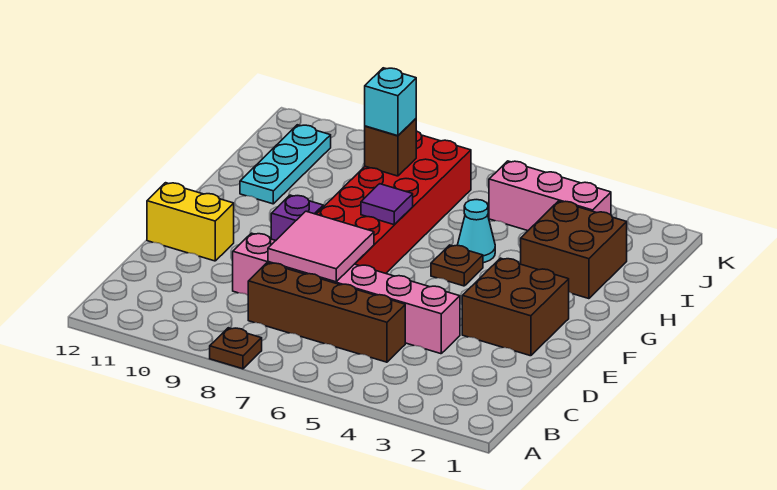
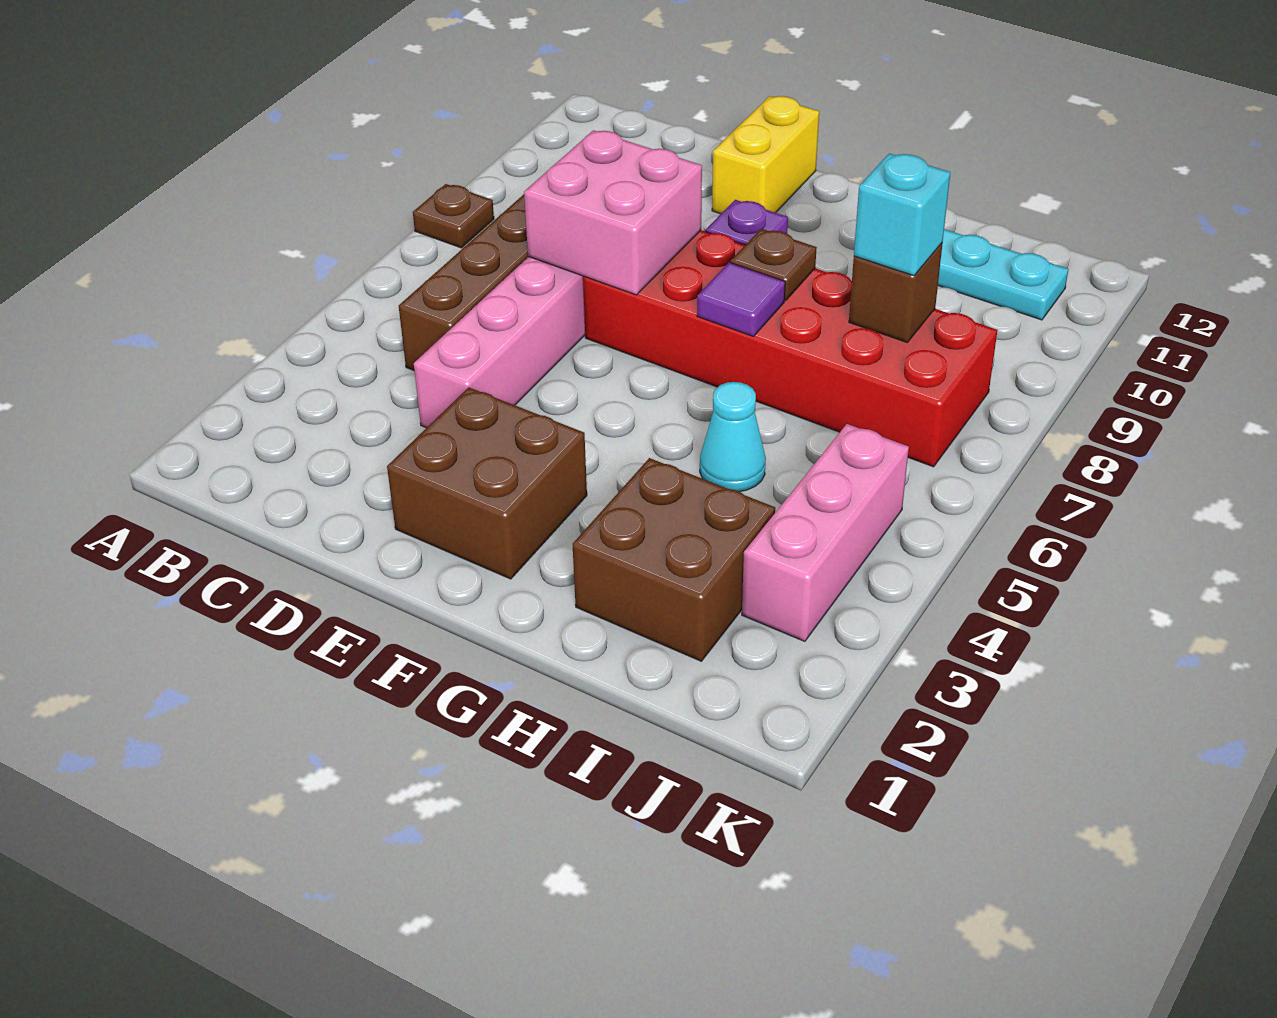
pink 2x2 tile [268,211,374,282] -> pink 2x2 brick [524,130,702,295]
brown 1x1 plate [431,245,483,286] -> brown 1x1 plate moved to [731,229,817,301]

